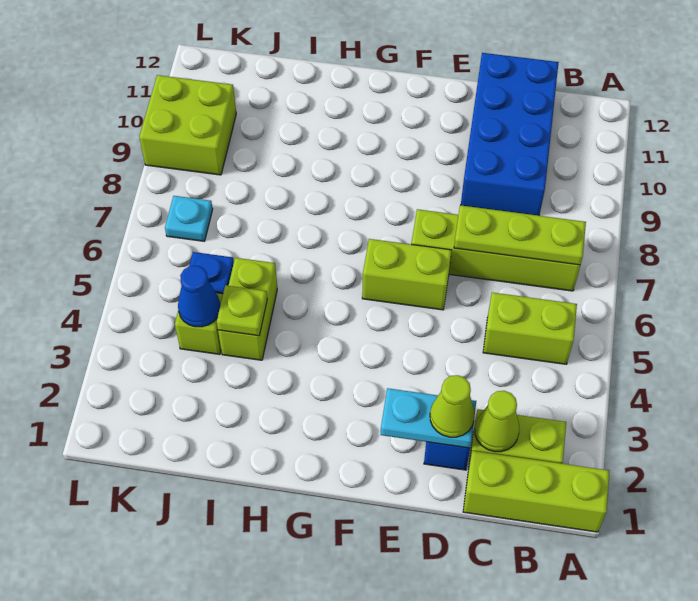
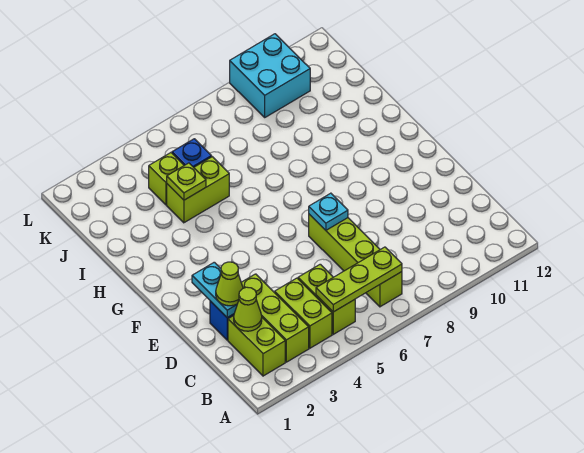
lime 1x3 brick [463,451,609,532] -> lime 1x3 brick moved to [241,274,309,362]
lime 1x3 plate [454,205,586,265] -> lime 1x3 plate turned to [316,247,402,312]
blue 2x4 brick [461,53,559,216] -> none
lime 1x2 brick [362,239,452,310] -> lime 1x2 brick moved to [275,278,332,348]
blue 1x1 cone [178,266,220,327] -> none
cyan 1x1 plate [165,196,213,241] -> cyan 1x1 plate moved to [309,193,348,230]
lime 2x2 brick [139,75,236,175] -> cyan 2x2 brick [230,34,310,117]

